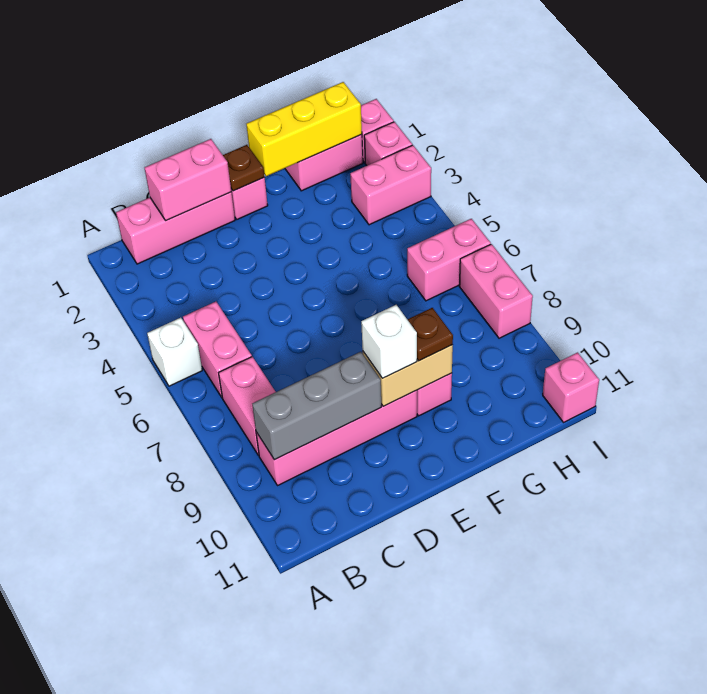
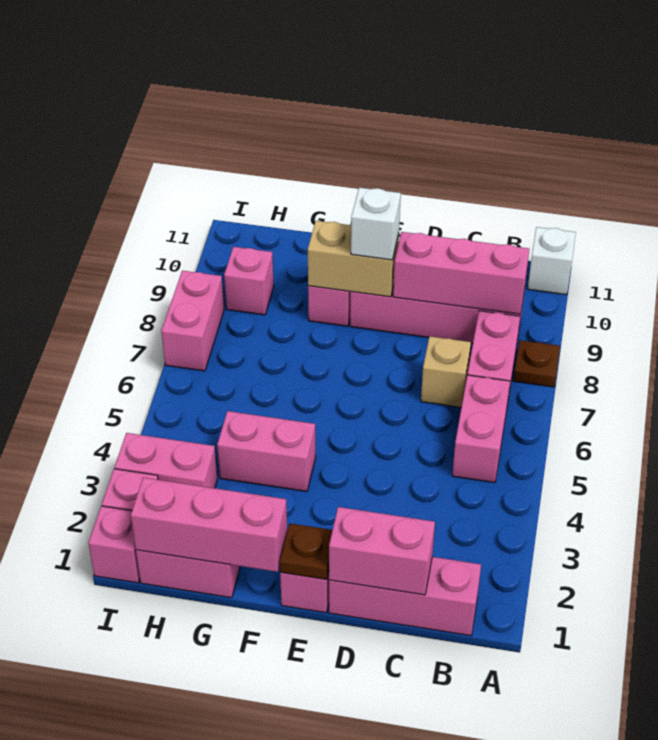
white 1x1 brick [147,318,202,386] -> white 1x1 brick moved to [528,227,576,295]
grey 1x3 brick [252,352,381,460] -> pink 1x3 brick [393,232,529,314]
none -> tan 1x1 brick [421,336,471,407]
yellow 1x3 brick [246,82,362,176] -> pink 1x3 brick [131,478,287,572]
brown 1x1 plate [407,308,453,361] -> brown 1x1 plate moved to [513,340,560,387]
pink 1x2 brick [407,219,491,301] -> pink 1x2 brick moved to [217,411,316,491]
pink 1x1 brick [543,352,599,422] -> pink 1x1 brick moved to [224,247,274,315]

